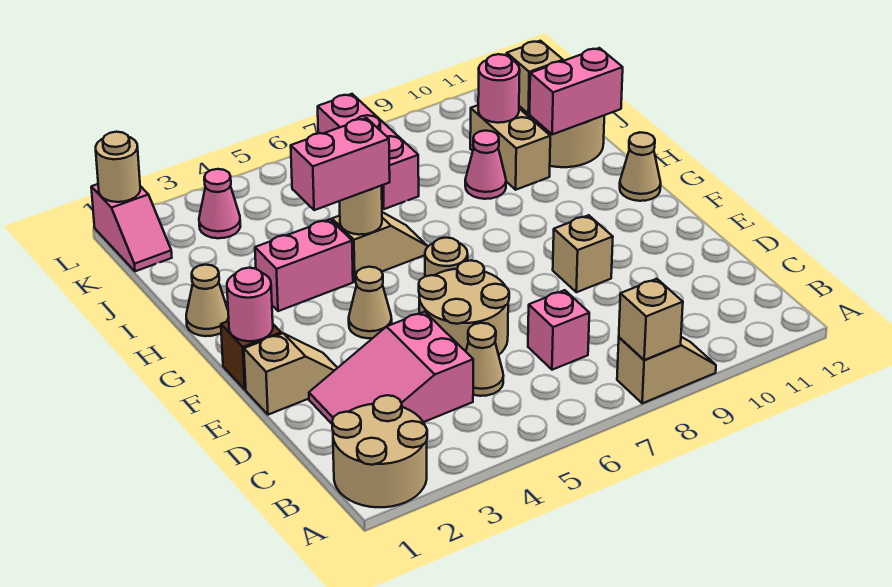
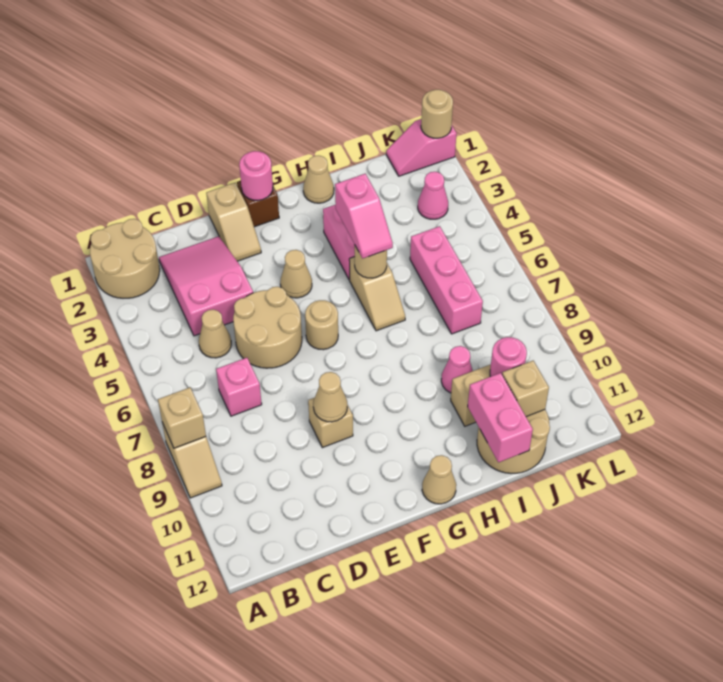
none -> tan 1x1 cone [313,372,347,422]
pink 1x2 brick [291,118,390,210] -> pink 1x2 slope [335,174,393,259]
pink 1x3 brick [318,94,419,209] -> pink 1x3 brick turned to [410,226,483,334]

